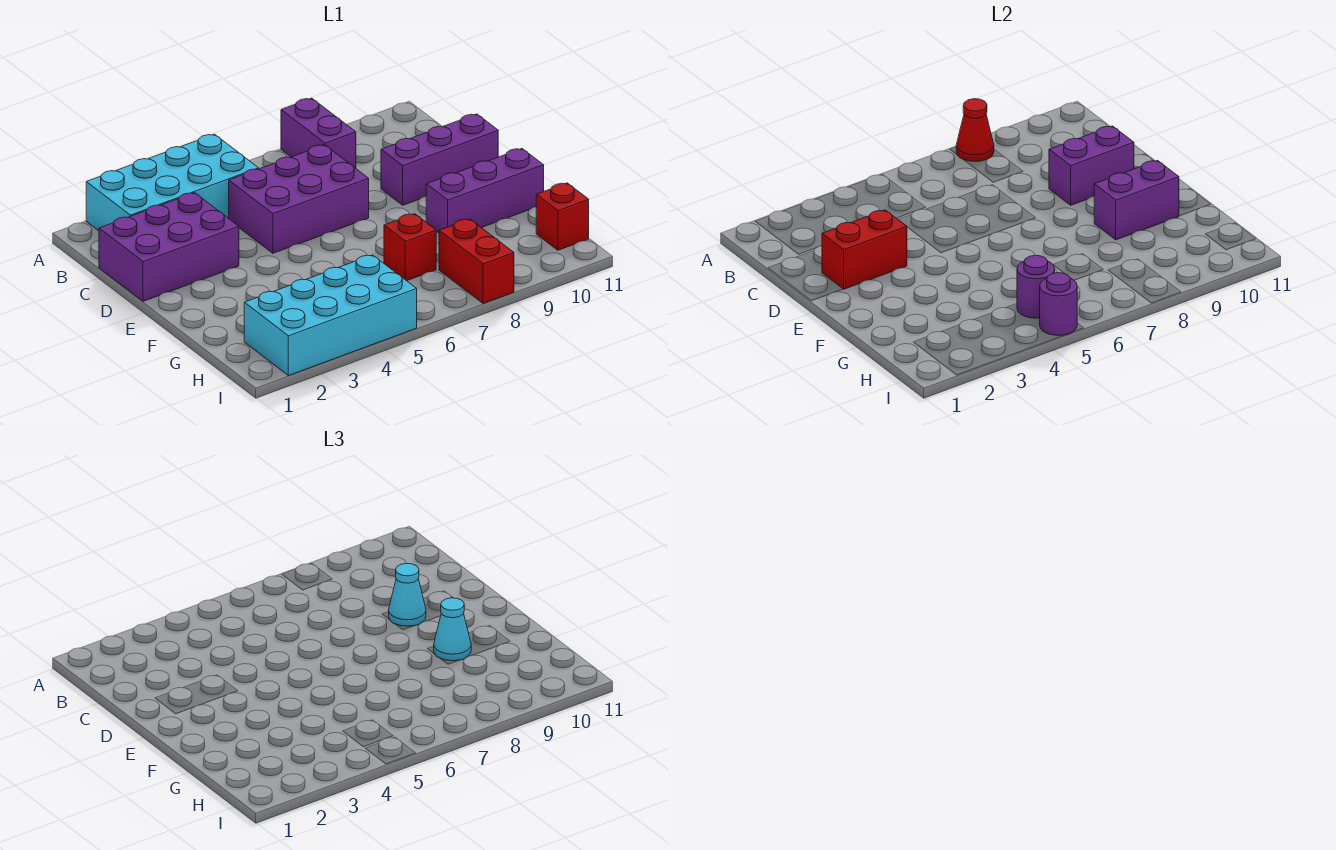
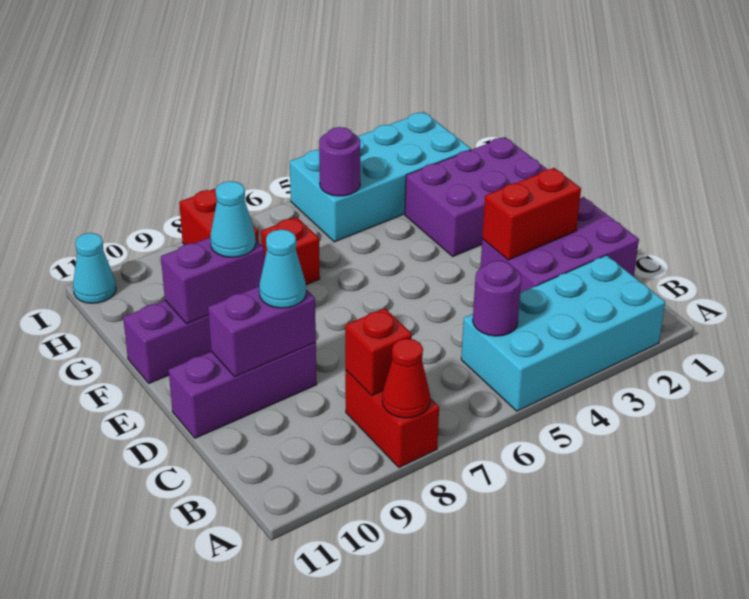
purple 1x2 brick [281,98,356,168] -> red 1x2 brick [345,370,439,468]
purple 2x3 brick [229,145,369,253] -> purple 2x3 brick moved to [405,137,547,256]
red 1x1 brick [536,183,589,250] -> red 1x1 brick moved to [345,308,412,396]
purple 1x1 round brick [1040,272,1077,335] -> purple 1x1 round brick moved to [473,261,521,336]
none -> cyan 1x1 cone [73,233,116,303]

